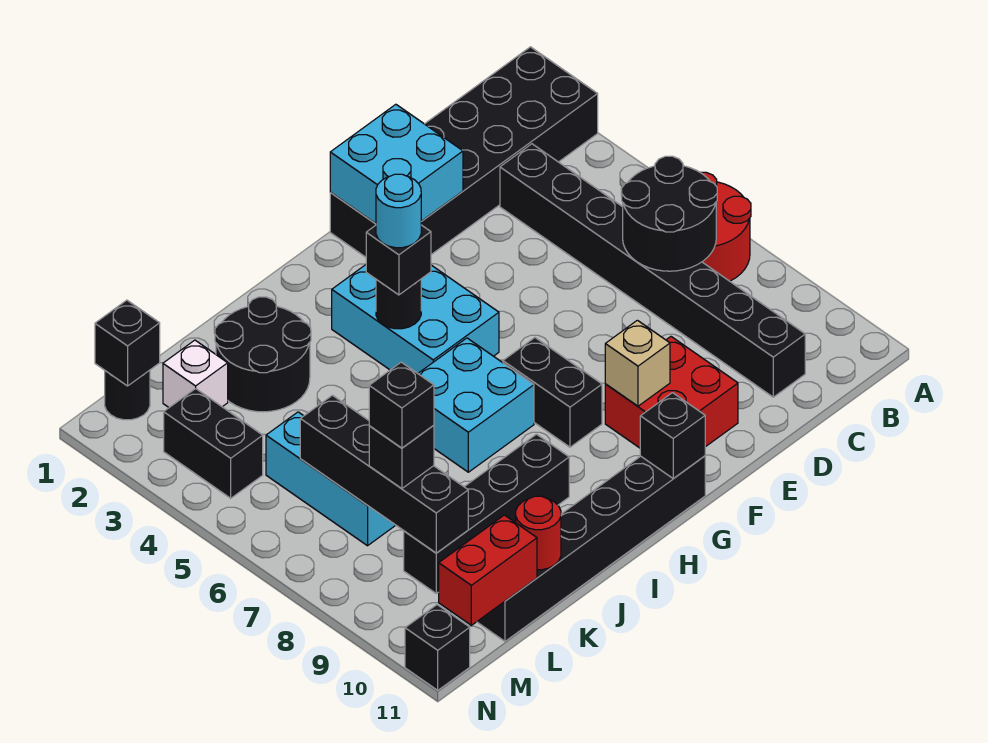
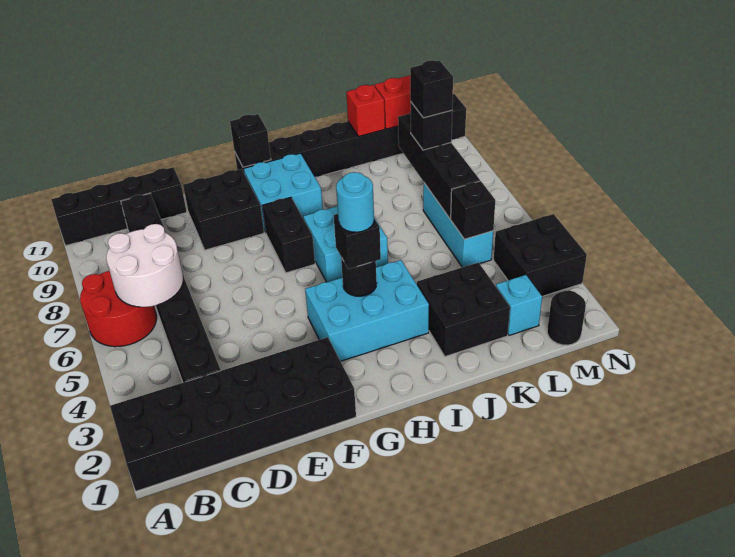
black 2x2 round brick [621,156,717,271] -> white 2x2 round brick [106,224,183,307]
cyan 2x2 brick [330,104,463,224] -> cyan 2x2 brick moved to [243,153,323,233]
red 2x2 brick [605,337,738,448] -> black 2x2 brick [183,169,264,250]
tan 1x1 brick [605,320,670,406] -> none
cyan 2x3 brick [332,265,499,373] -> cyan 2x3 brick turned to [305,260,429,361]
black 1x4 brick [404,434,569,593] -> black 1x4 brick moved to [51,167,187,246]
black 2x2 round brick [215,297,311,412] -> black 2x2 brick [417,263,510,357]
red 1x1 round brick [516,496,561,570] -> red 1x1 brick [346,85,385,136]
white 1x1 brick [163,340,228,407] -> cyan 1x1 brick [496,275,542,335]
black 1x1 brick [95,300,160,386] -> black 1x1 brick moved to [451,181,495,239]
black 1x2 brick [164,389,263,498] -> black 2x2 brick [494,214,587,296]

